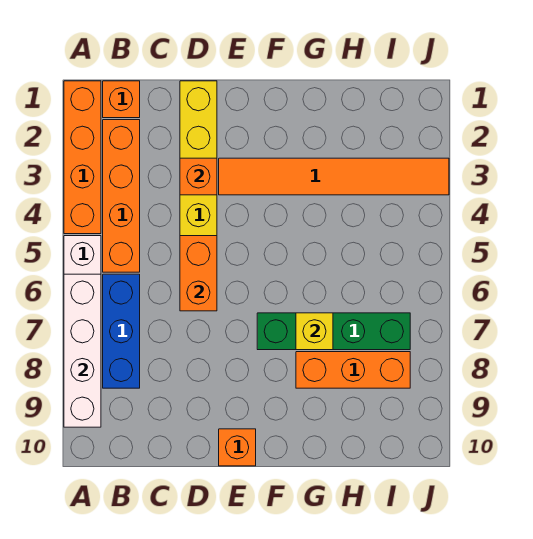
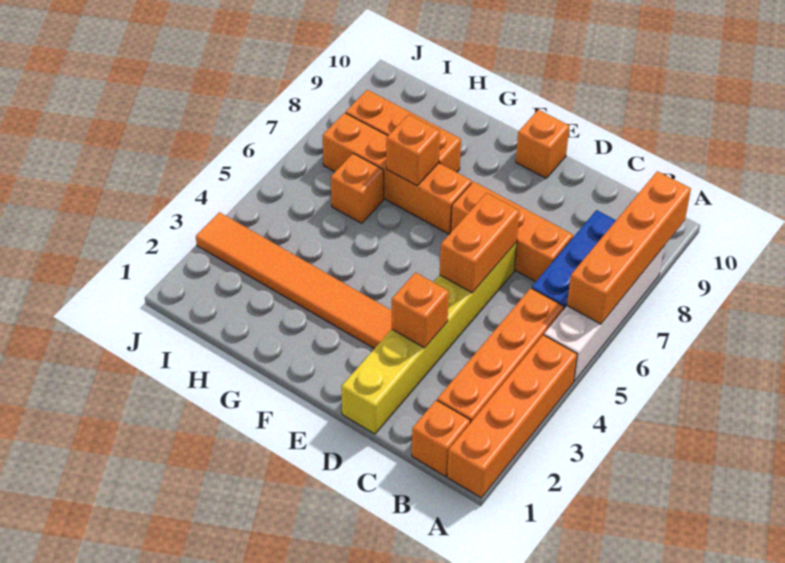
white 1x4 brick [64,274,101,427] -> orange 1x4 brick [567,171,691,324]
none -> orange 1x3 brick [451,181,573,282]
green 1x4 brick [257,313,410,350] -> orange 1x4 brick [323,113,472,234]
yellow 1x1 brick [296,313,333,350] -> orange 1x1 brick [386,115,440,186]
none -> orange 1x1 brick [331,153,384,223]

